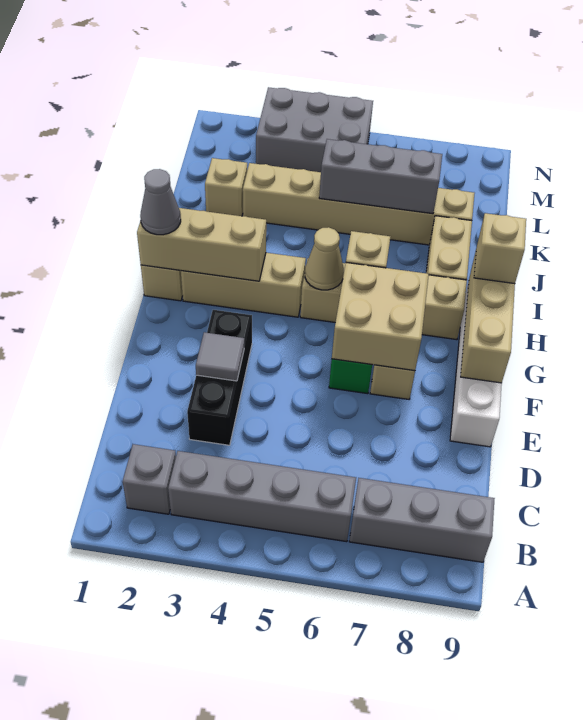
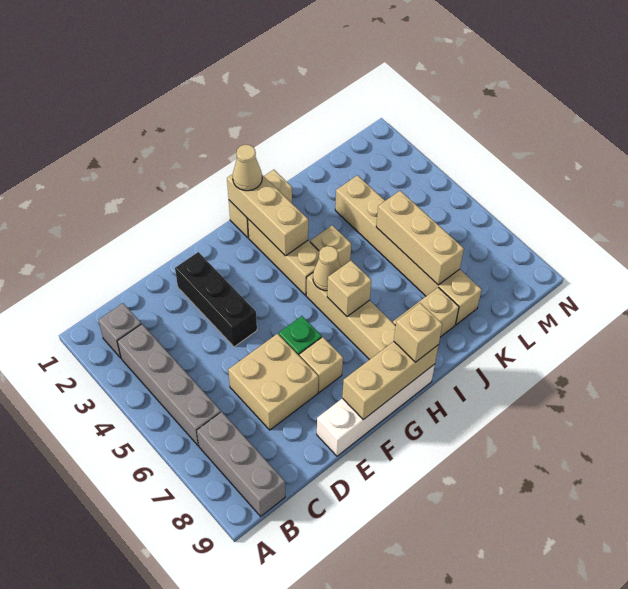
black 1x3 brick [187,310,252,445] -> black 1x3 brick turned to [175,252,257,347]
grey 1x1 tile [196,332,244,381] -> none
tan 2x2 brick [332,263,429,371] -> tan 2x2 brick moved to [228,334,318,430]
grey 1x1 cone [140,169,181,235] -> tan 1x1 cone [233,145,262,191]
tan 1x1 brick [205,158,247,216] -> tan 1x1 brick moved to [310,225,351,267]
grey 1x3 brick [319,139,442,214] -> tan 1x3 brick [376,191,464,285]
grey 2x3 brick [256,87,373,172] -> none

